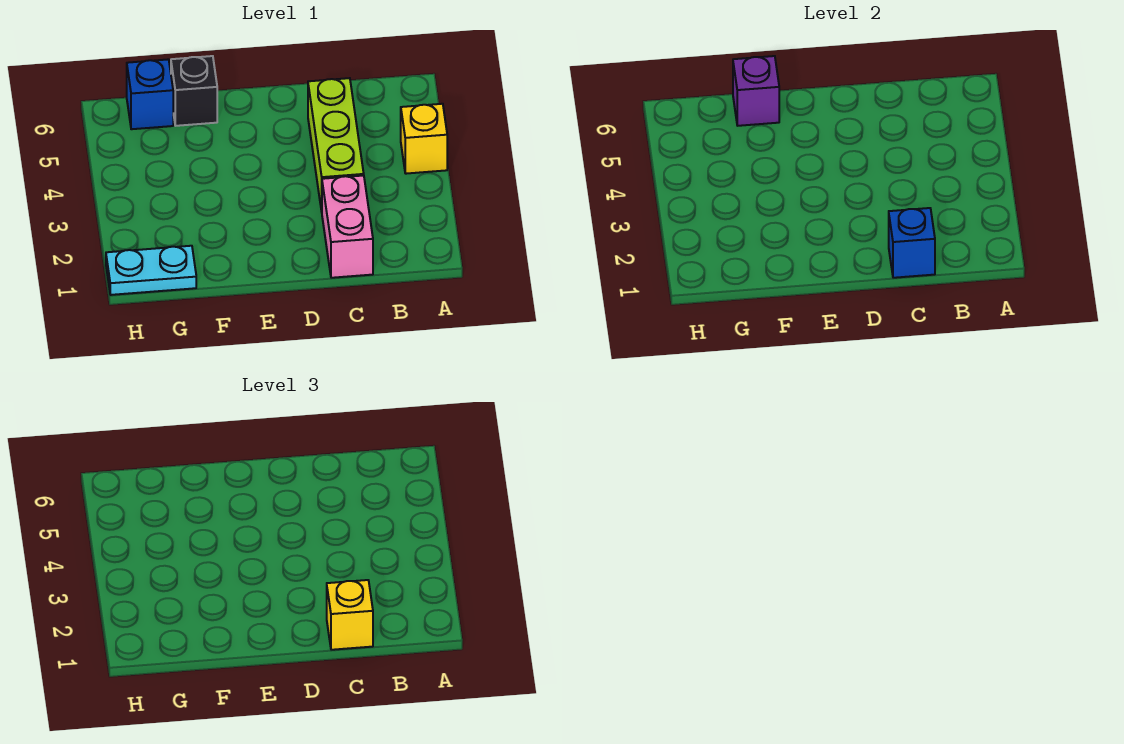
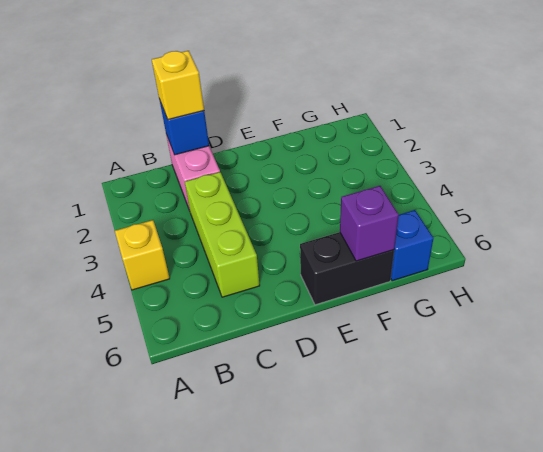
black 1x1 brick [171,56,217,126] -> black 1x2 brick [300,232,394,305]
cyan 1x2 plate [106,246,196,295] -> none

